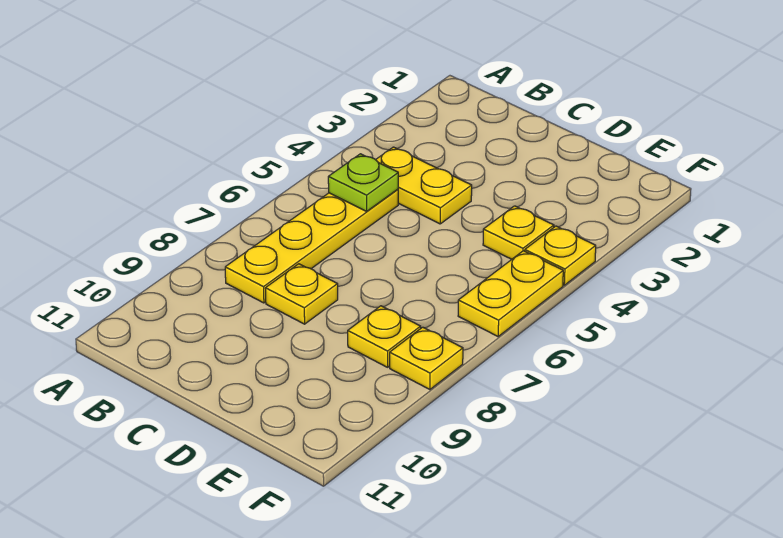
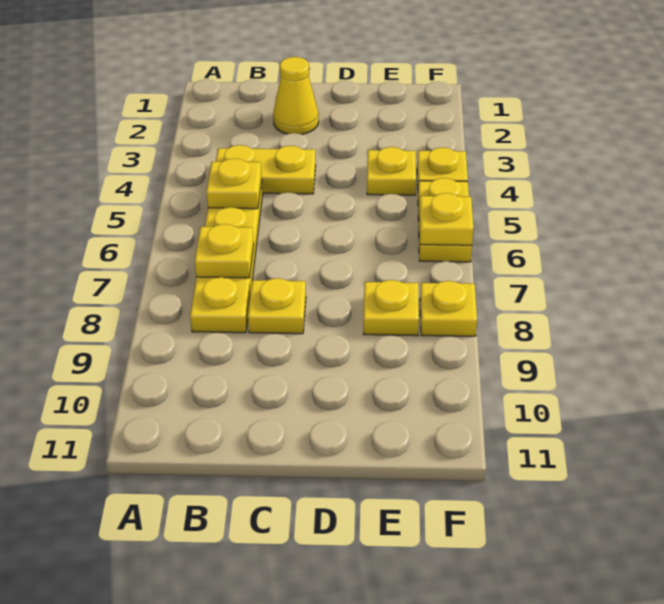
lime 1x1 plate [328,154,398,211] -> yellow 1x1 plate [206,158,262,209]
none -> yellow 1x1 plate [195,224,254,278]
none -> yellow 1x1 cone [273,57,319,134]
none -> yellow 1x1 plate [419,193,473,245]

